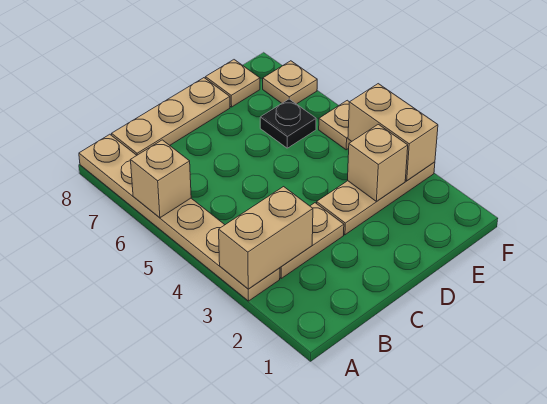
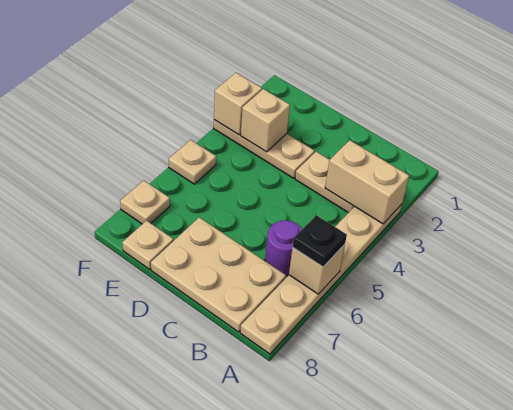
none -> purple 1x1 round brick [265,220,302,276]
tan 1x3 plate [112,78,230,155] -> tan 2x3 plate [151,217,286,332]
black 1x1 plate [260,99,316,148] -> black 1x1 plate moved to [293,215,347,267]
tan 1x2 brick [348,84,438,181] -> tan 1x1 brick [214,73,262,135]

